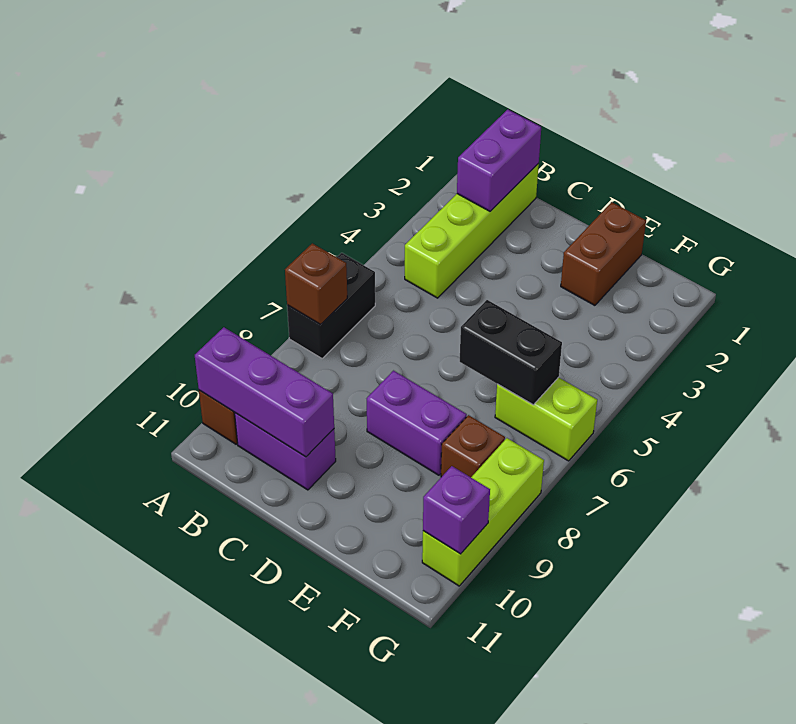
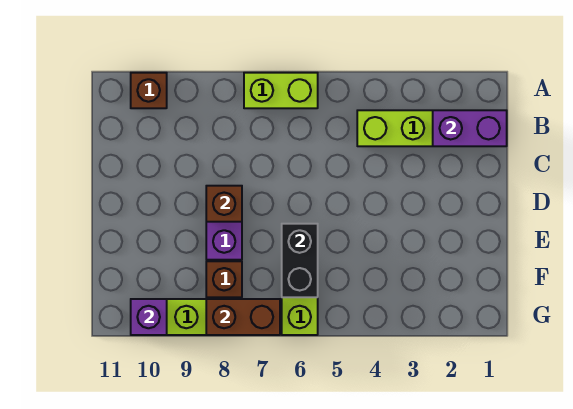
black 1x2 brick [287,253,375,358] -> lime 1x2 brick [244,73,318,108]
brown 1x1 brick [285,243,347,324] -> brown 1x1 brick moved to [206,186,242,222]
purple 1x3 brick [195,327,334,457] -> none
purple 1x2 brick [235,413,336,490] -> none
brown 1x2 brick [561,202,646,305] -> brown 1x2 brick moved to [206,299,280,335]

